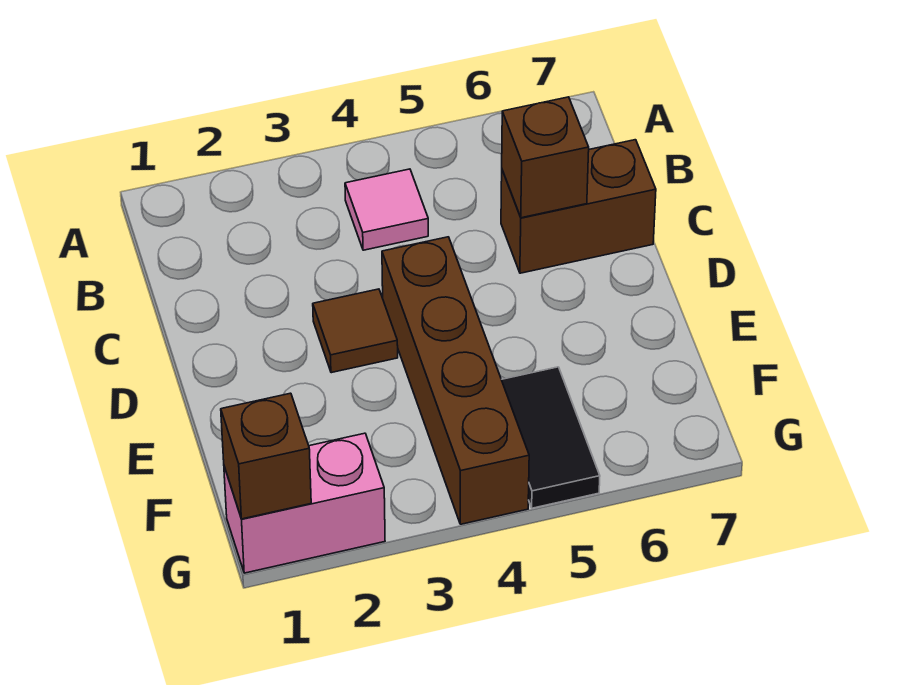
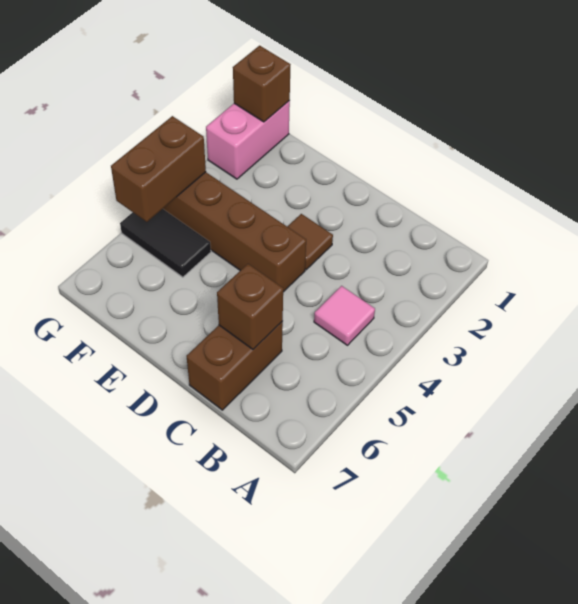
none -> brown 1x2 brick [111,116,206,222]

